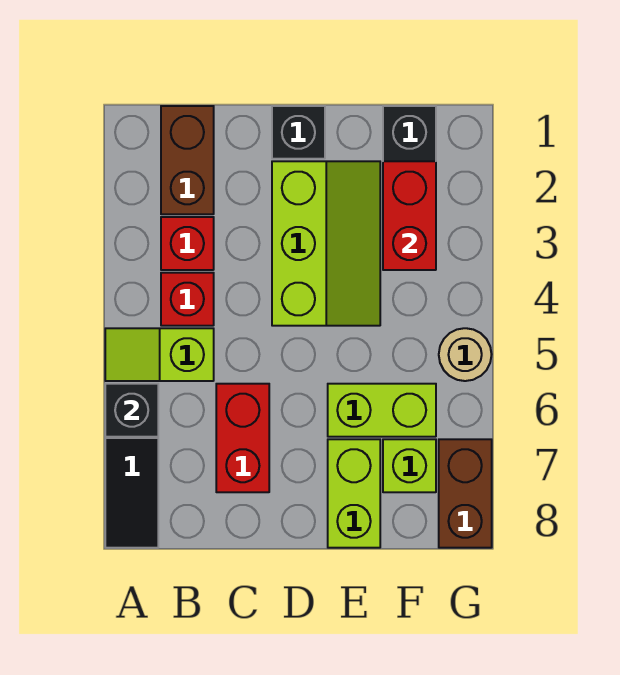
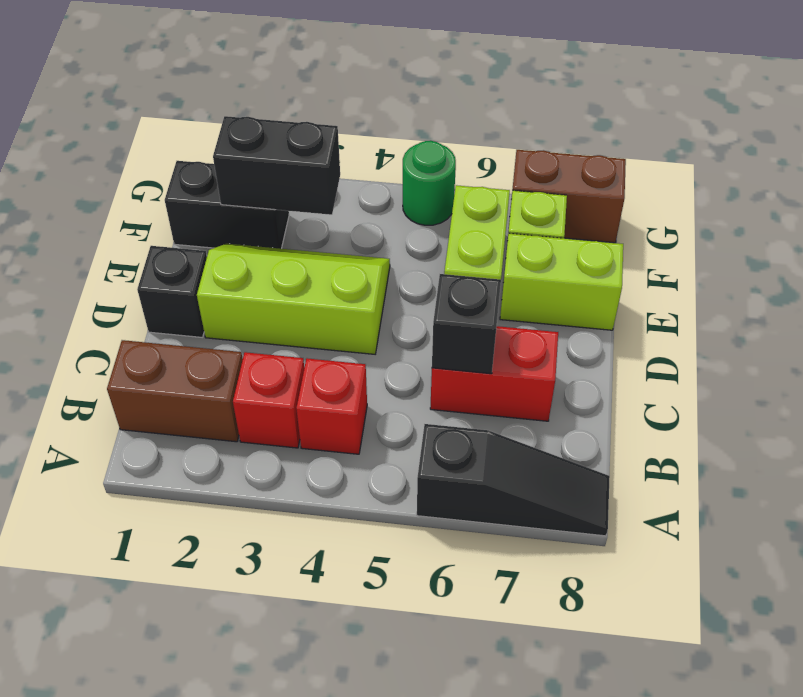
lime 1x2 slope [105,328,214,381] -> none
black 1x1 brick [105,384,158,437] -> black 1x1 brick moved to [432,274,501,374]
red 1x2 brick [383,161,436,270] -> black 1x2 brick [213,116,340,215]
tan 1x1 round brick [439,328,492,381] -> green 1x1 round brick [403,141,456,225]

